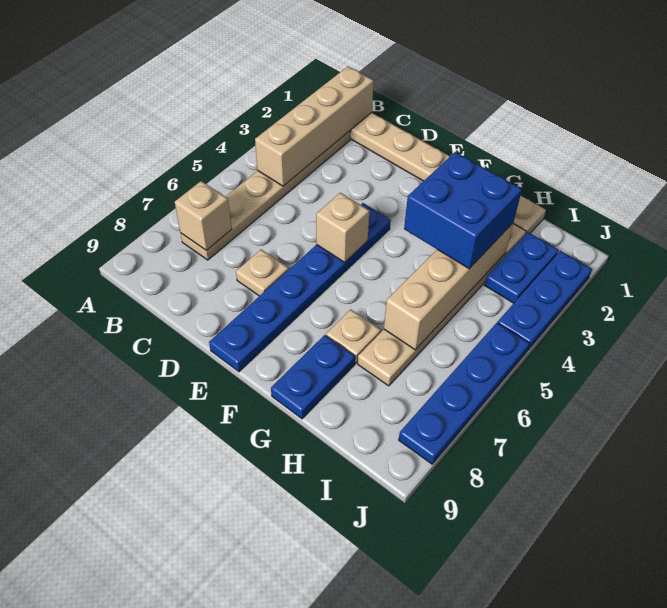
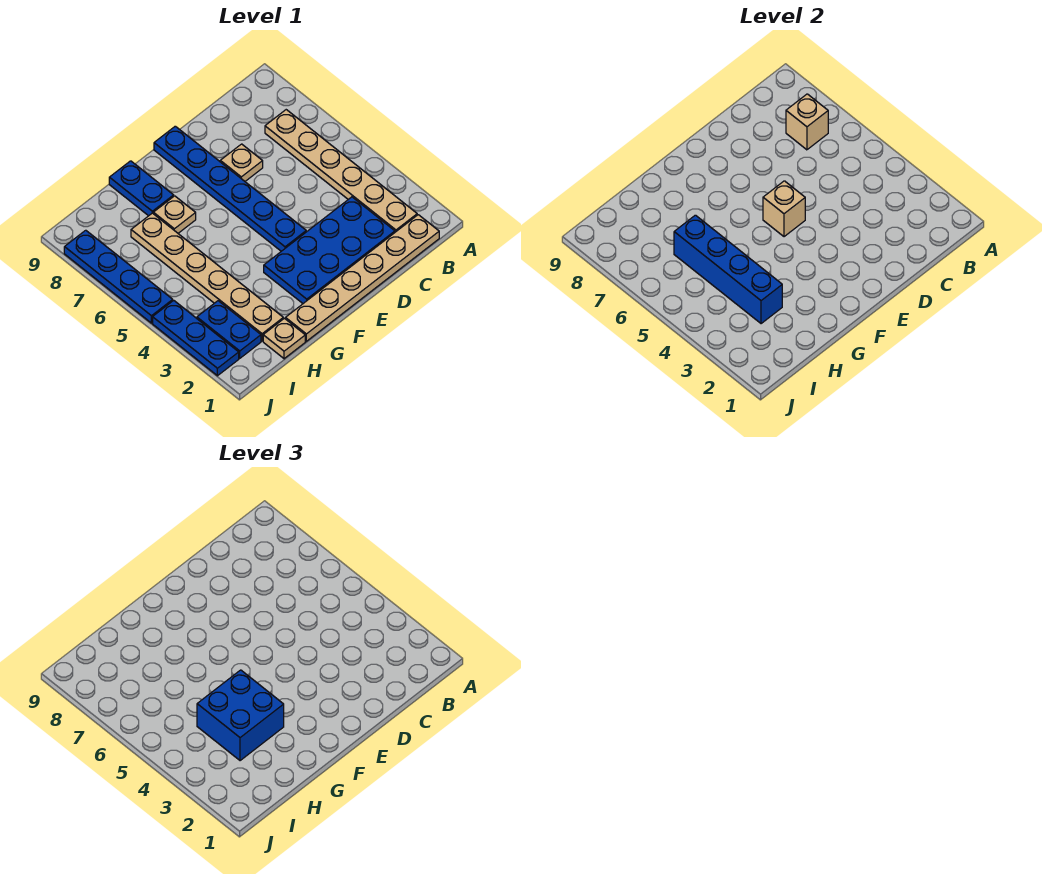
tan 1x4 brick [255,67,374,186] -> none
none -> blue 2x4 plate [264,197,395,303]
tan 1x4 brick [384,223,513,350] -> blue 1x4 brick [674,215,782,324]

